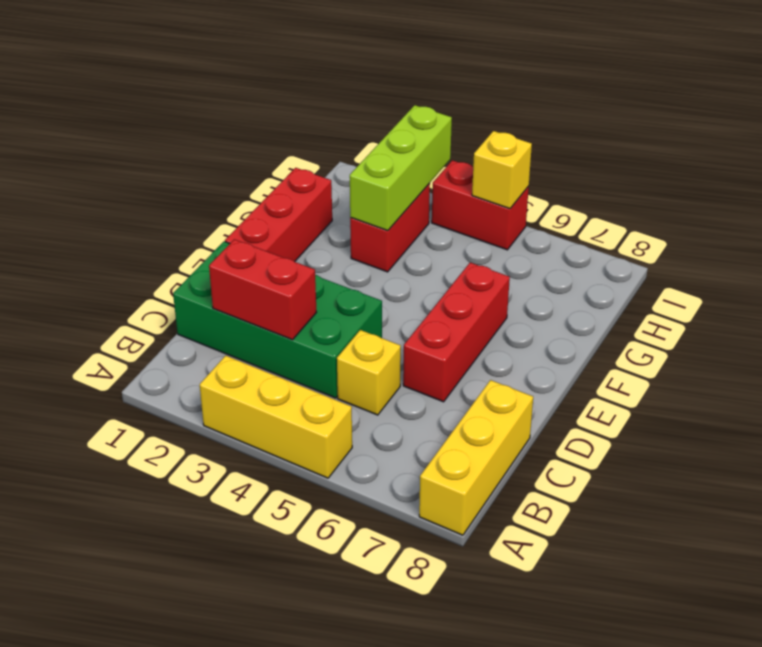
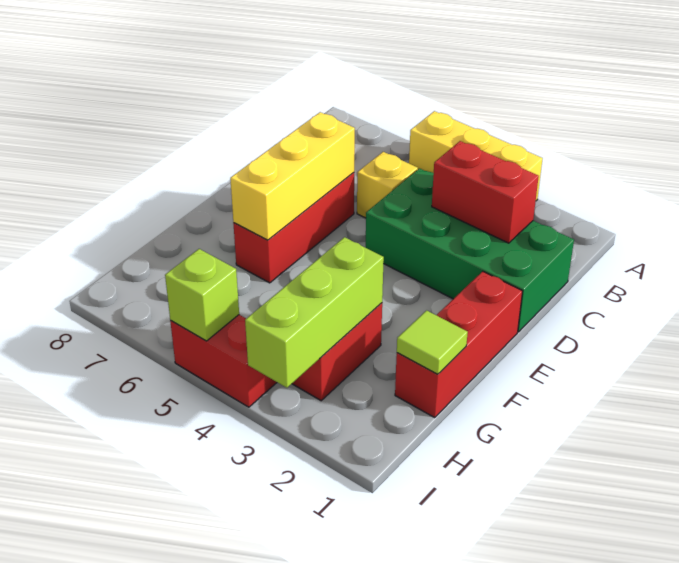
yellow 1x3 brick [419,380,533,535] -> yellow 1x3 brick moved to [230,112,355,240]
none -> lime 1x1 tile [397,310,468,374]
yellow 1x1 brick [472,131,532,209] -> lime 1x1 brick [165,249,239,341]

